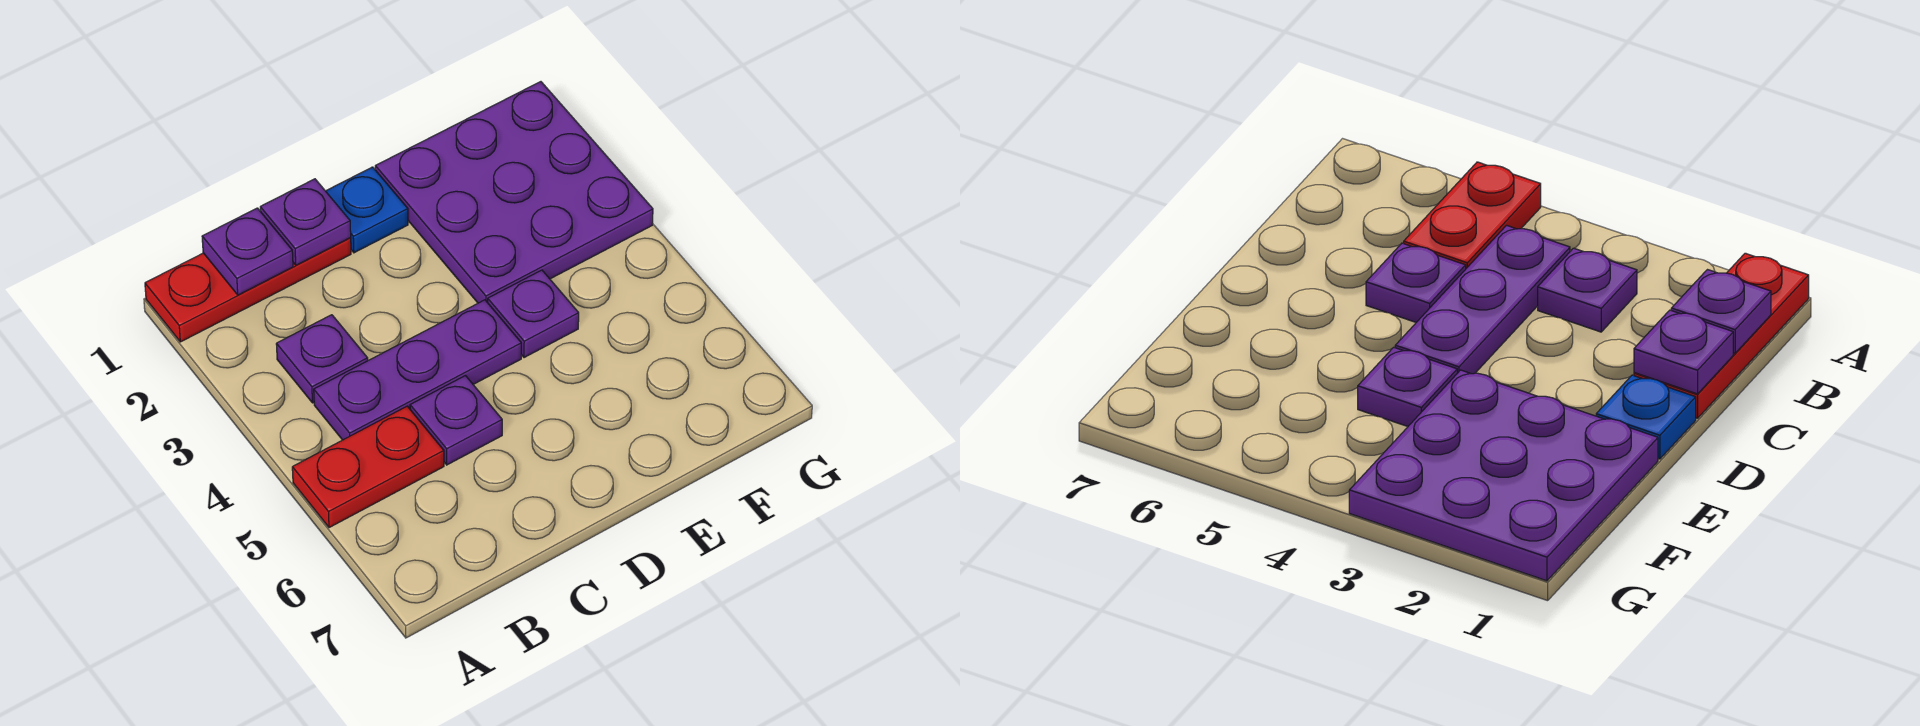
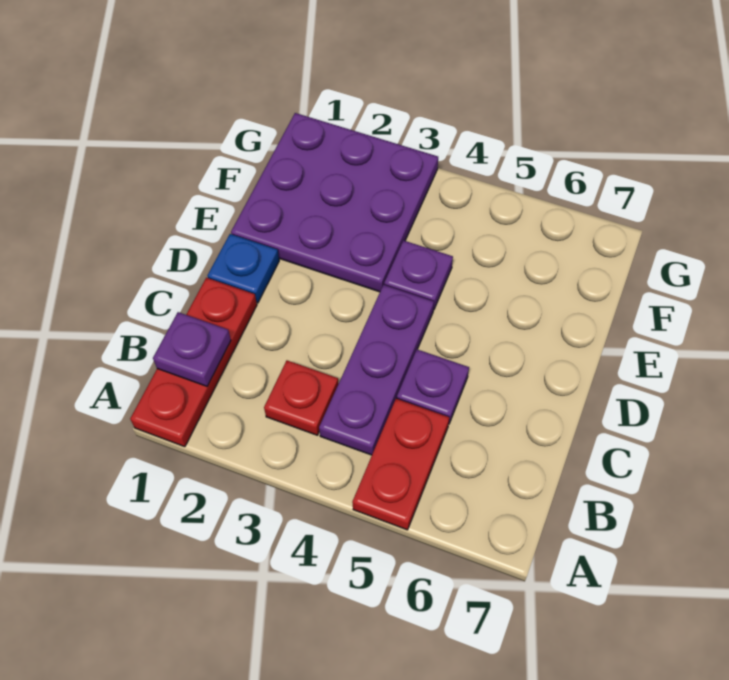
purple 1x1 plate [276,315,368,403] -> red 1x1 plate [264,360,339,435]
purple 1x1 plate [260,179,351,265] -> none

